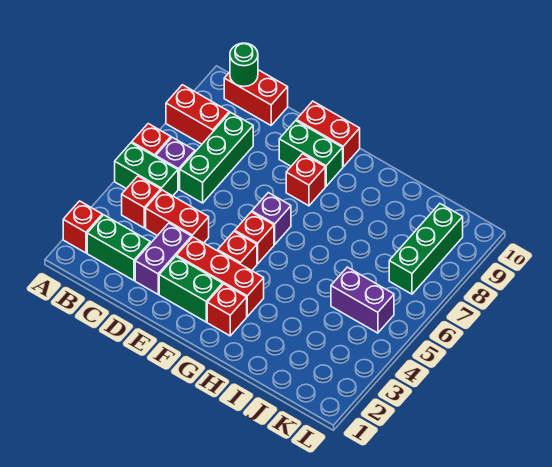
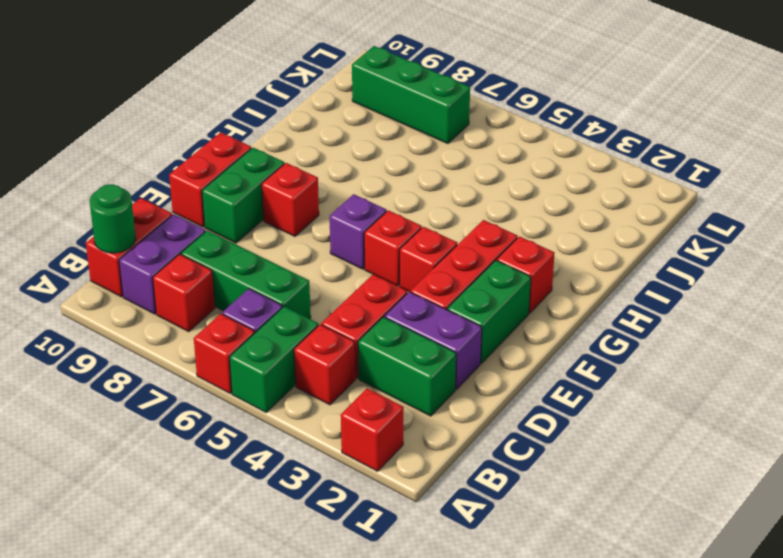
red 1x2 brick [166,85,229,144] -> red 1x1 brick [153,254,215,332]
green 1x2 brick [87,215,150,280] -> green 1x2 brick turned to [358,317,456,416]
purple 1x2 brick [331,267,394,333] -> purple 1x2 brick moved to [119,214,206,314]

